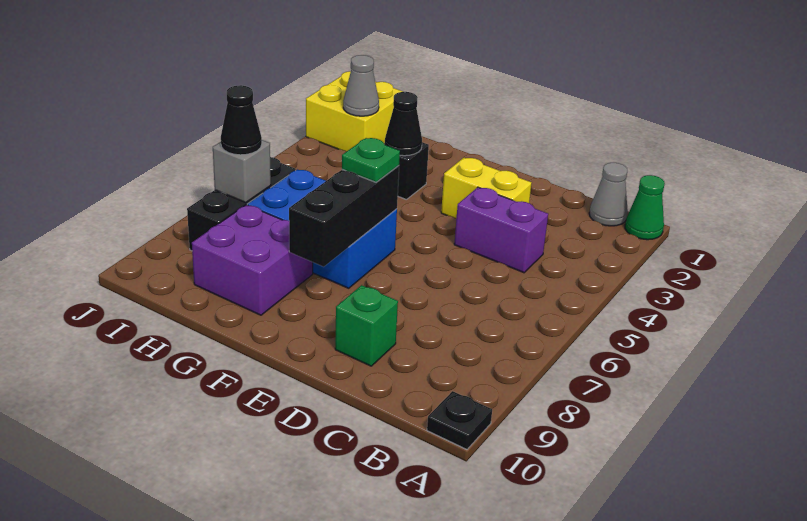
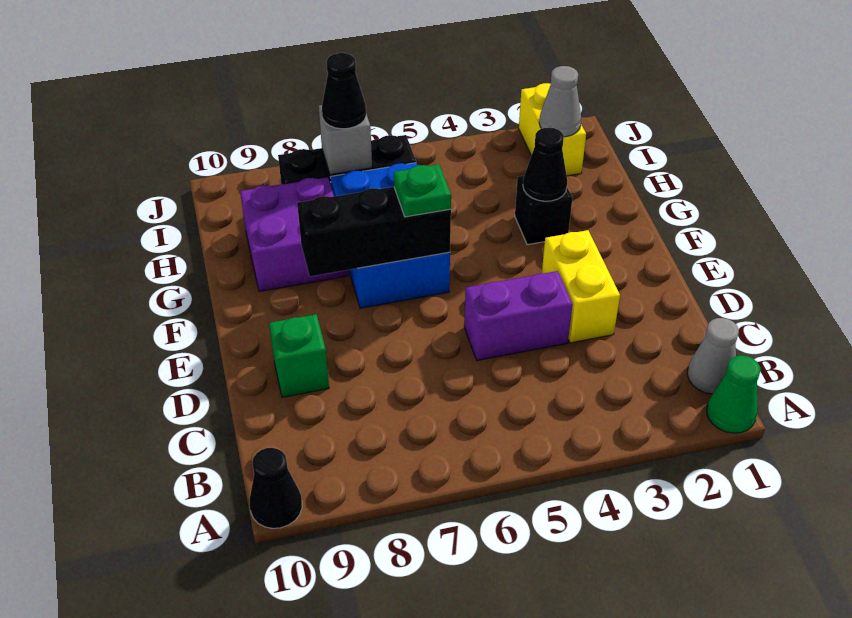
black 1x1 plate [427,391,492,449] -> black 1x1 cone [250,448,302,528]
purple 1x2 brick [454,187,548,273] -> purple 1x2 brick turned to [464,271,573,360]
yellow 2x2 brick [306,71,403,151] -> yellow 1x2 brick [519,83,586,176]

